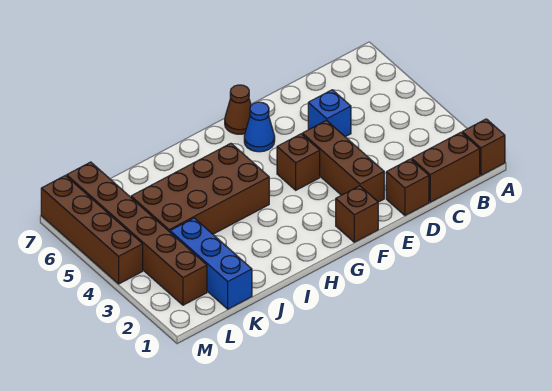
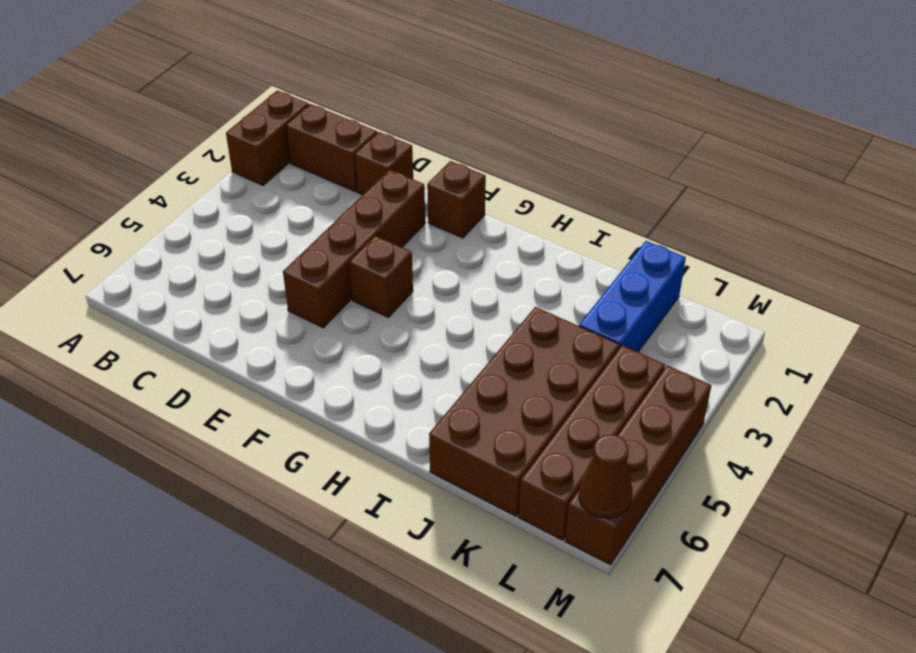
brown 1x1 brick [462,119,505,175] -> brown 1x2 brick [226,90,309,185]
blue 1x1 brick [308,90,351,137] -> none
brown 1x3 brick [302,120,384,202] -> brown 1x4 brick [283,170,425,328]
blue 1x1 cone [244,102,275,152] -> none
brown 1x1 cone [225,85,251,134] -> brown 1x1 cone moved to [579,435,632,518]
brown 2x4 brick [131,143,269,234] -> brown 2x4 brick turned to [429,307,620,516]
brown 1x6 brick [67,162,207,305] -> brown 1x4 brick [519,345,665,540]

